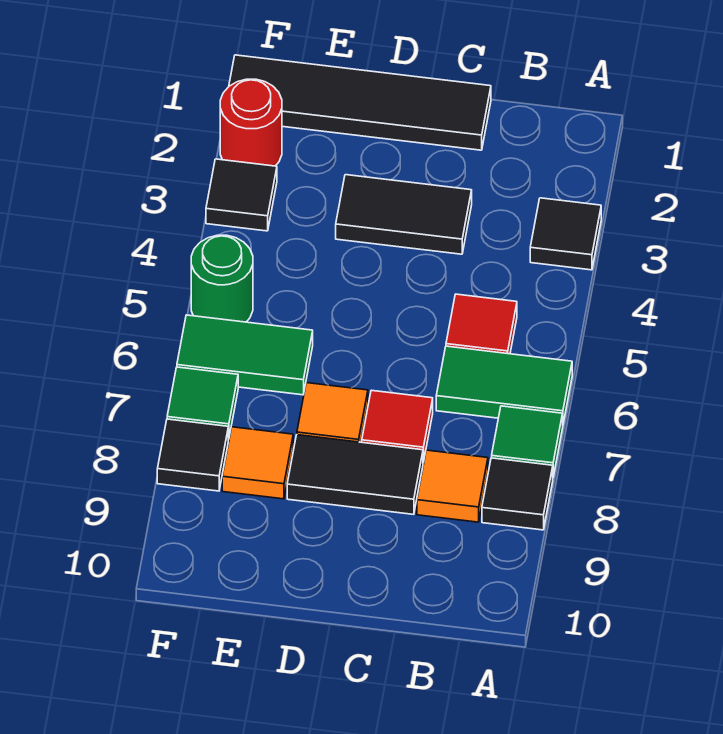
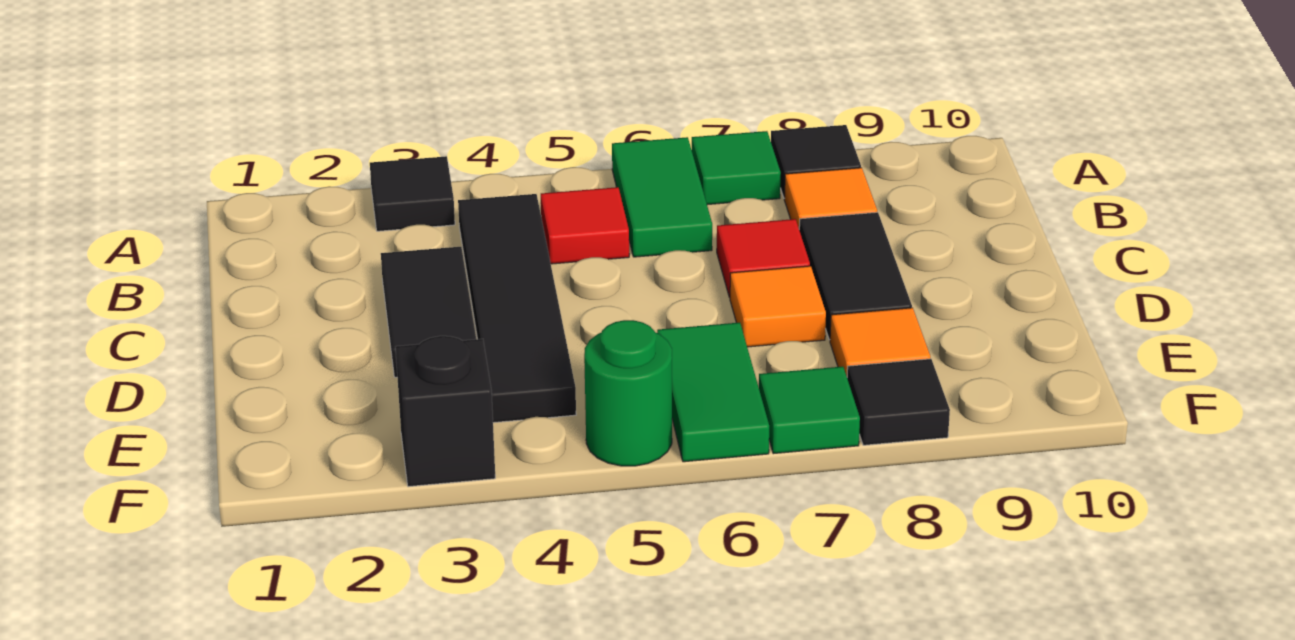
black 1x4 tile [229,55,491,150] -> black 1x4 tile moved to [458,194,576,423]
red 1x1 round brick [220,79,282,166] -> none
black 1x1 tile [206,159,277,231] -> black 1x1 brick [396,336,495,487]

